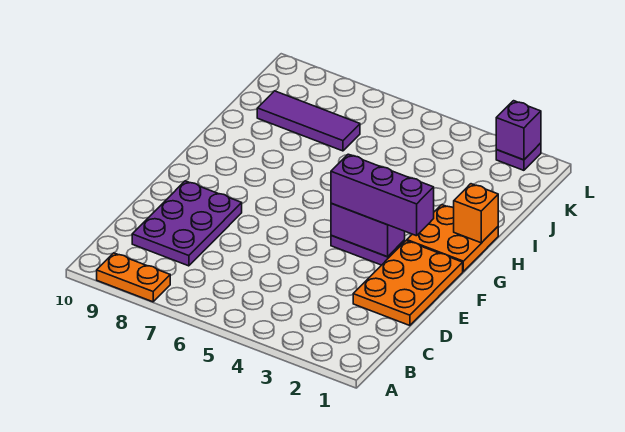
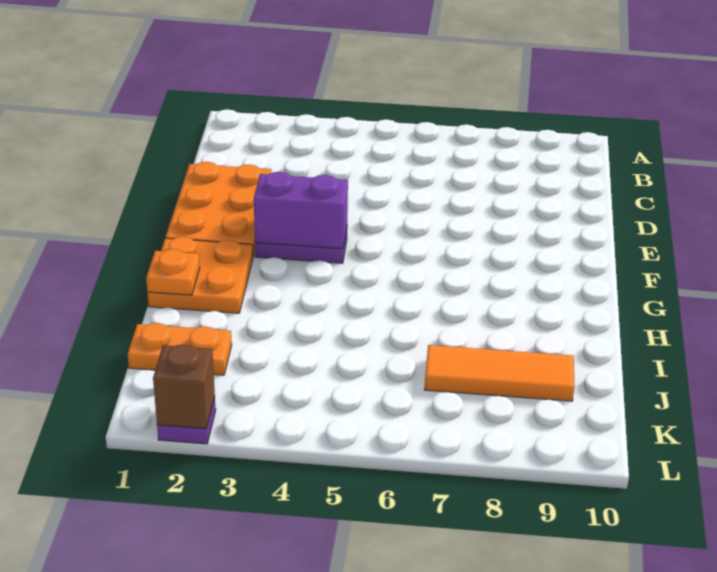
orange 1x2 plate [97,253,170,302] -> orange 1x2 plate moved to [128,323,232,375]
purple 2x3 plate [132,181,242,266] -> none
purple 1x3 brick [331,154,434,236] -> none
orange 1x1 brick [454,184,498,243] -> orange 1x1 plate [146,249,200,295]
purple 1x3 tile [257,91,360,151] -> orange 1x3 tile [424,345,575,401]
purple 1x1 brick [496,101,541,160] -> brown 1x1 brick [153,344,215,429]

